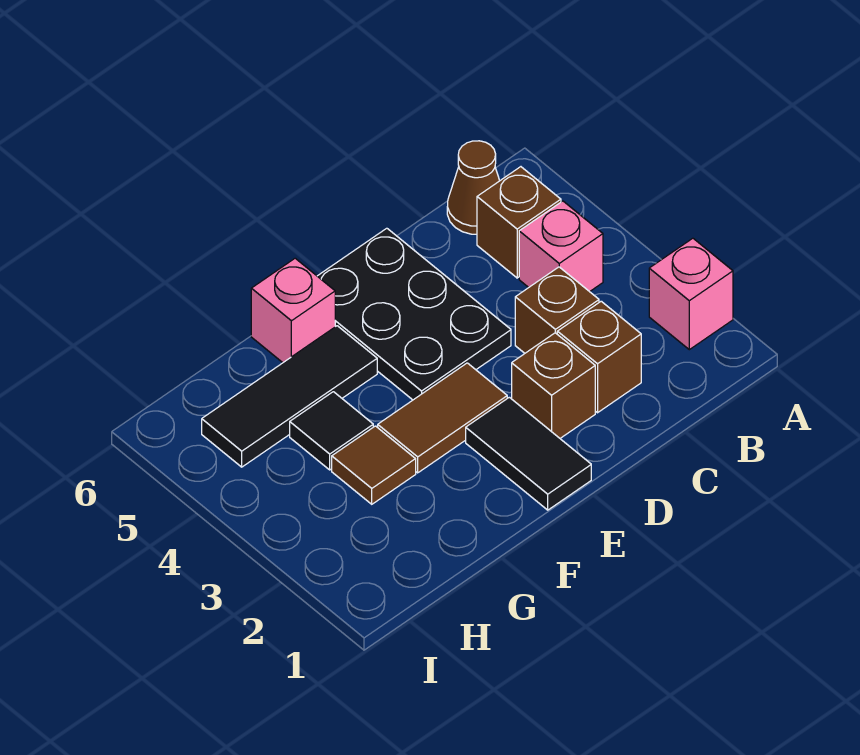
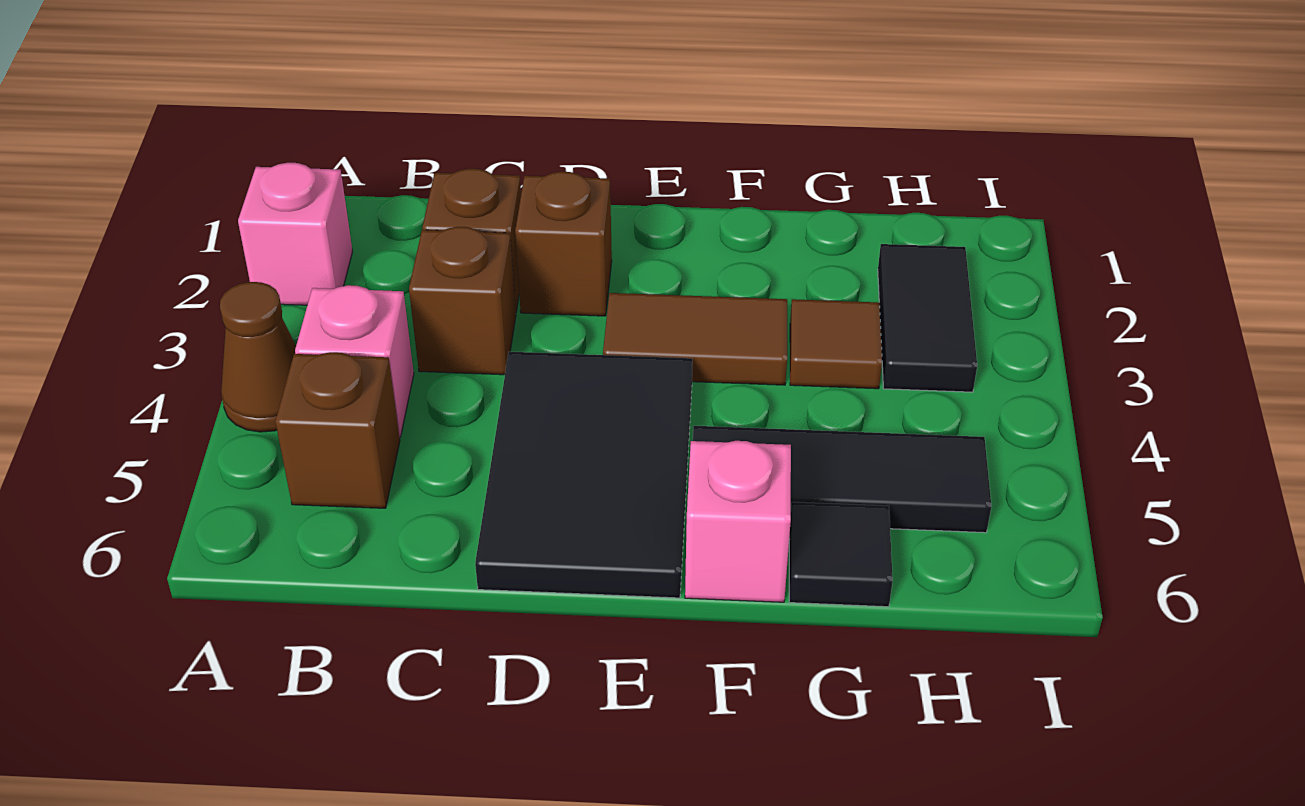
brown 1x1 cone [447,141,500,234] -> brown 1x1 cone moved to [220,282,296,432]
black 2x3 plate [318,228,511,400] -> black 2x3 tile [475,352,692,598]
black 1x2 tile [466,397,591,510] -> black 1x2 tile moved to [878,244,977,392]
black 1x1 tile [290,392,373,470] -> black 1x1 tile moved to [789,502,893,607]

